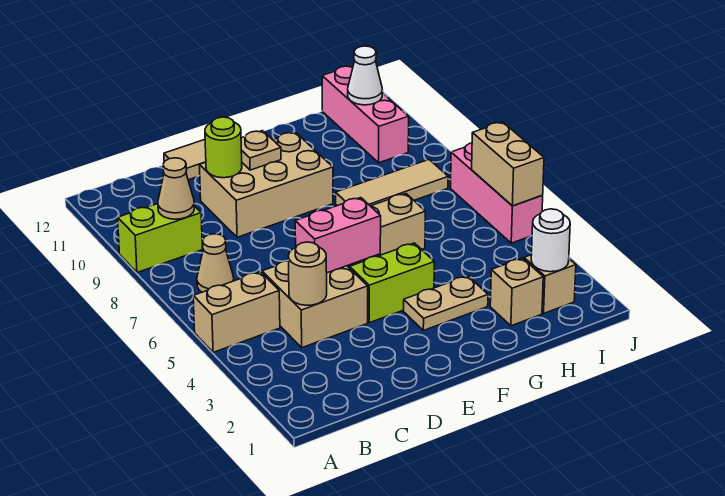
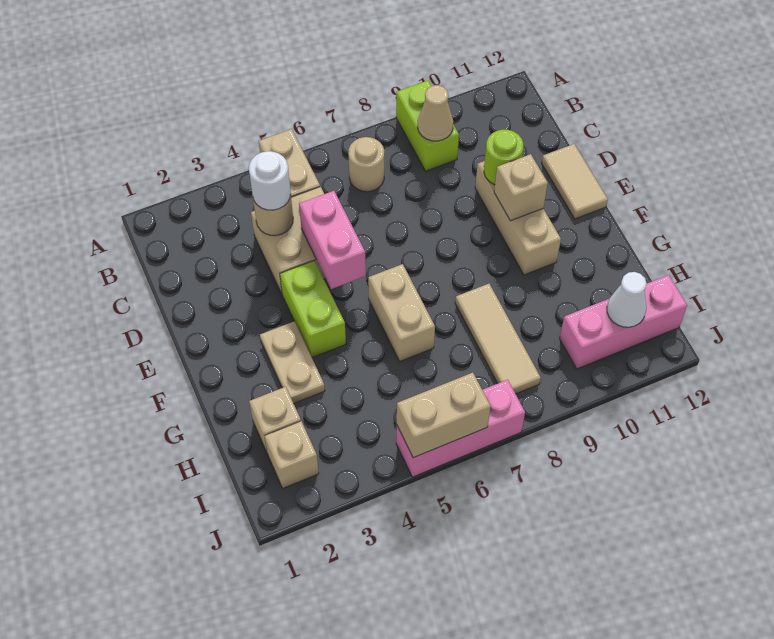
tan 1x1 cone [197,234,234,292] -> tan 1x1 round brick [348,137,384,192]
tan 2x3 brick [199,132,333,237] -> tan 1x3 brick [475,161,561,275]
tan 1x1 plate [241,131,281,170] -> tan 1x1 brick [494,154,548,221]
white 1x1 round brick [531,209,570,272] -> white 1x1 round brick moved to [249,151,291,210]

